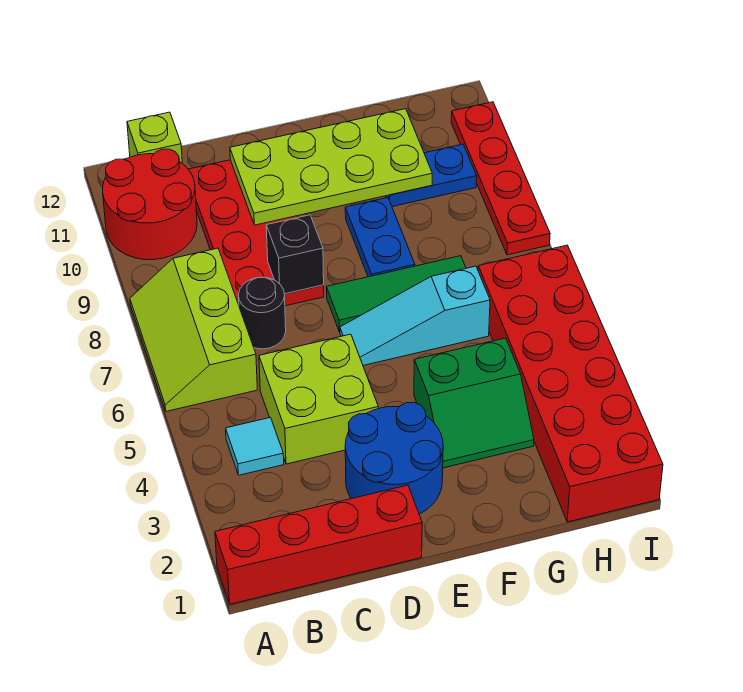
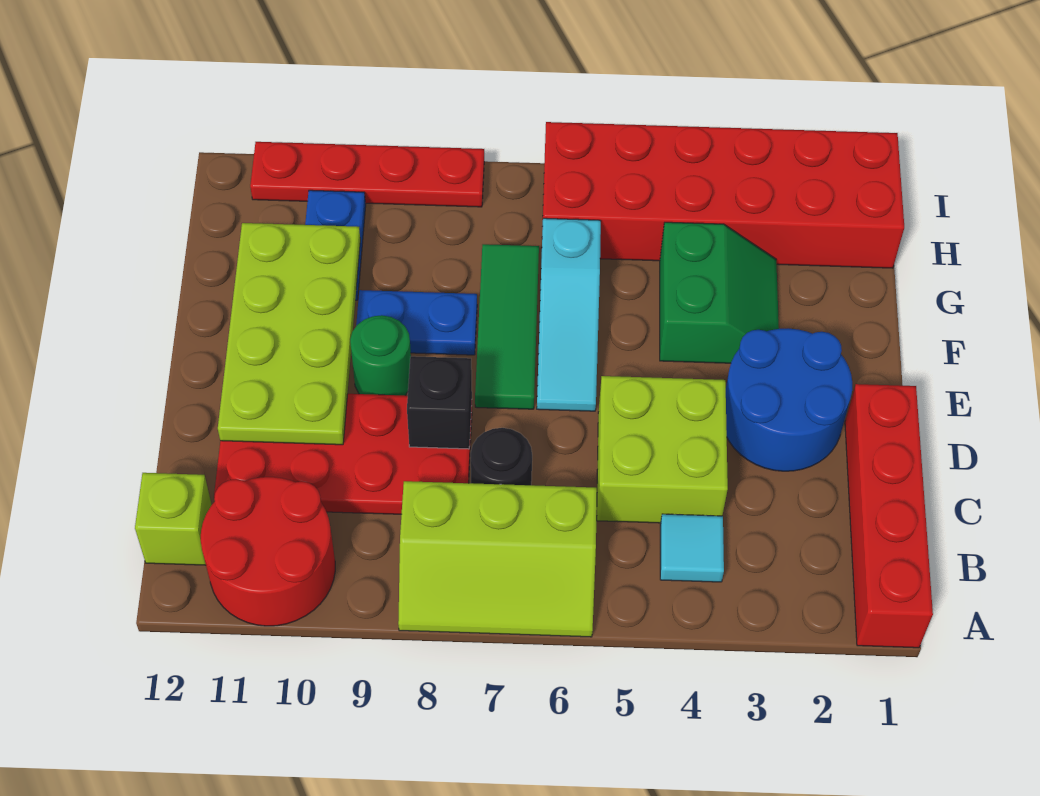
none -> green 1x1 round brick [350,315,411,395]

